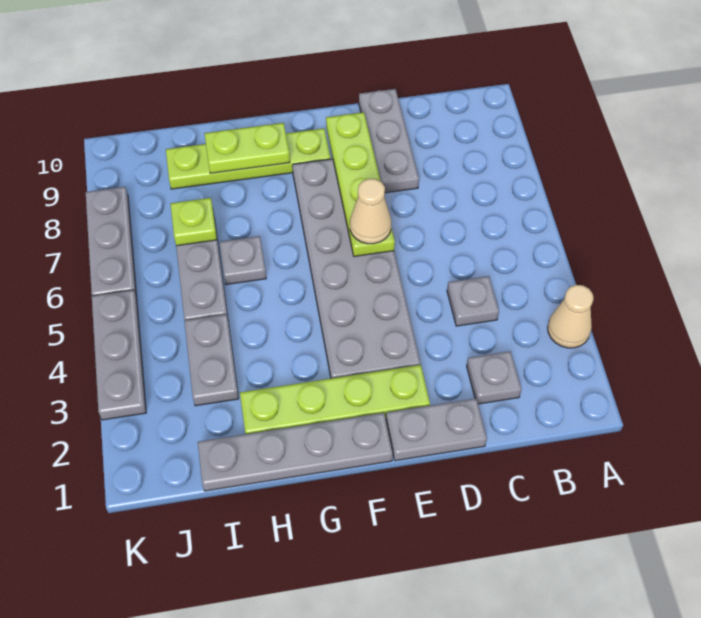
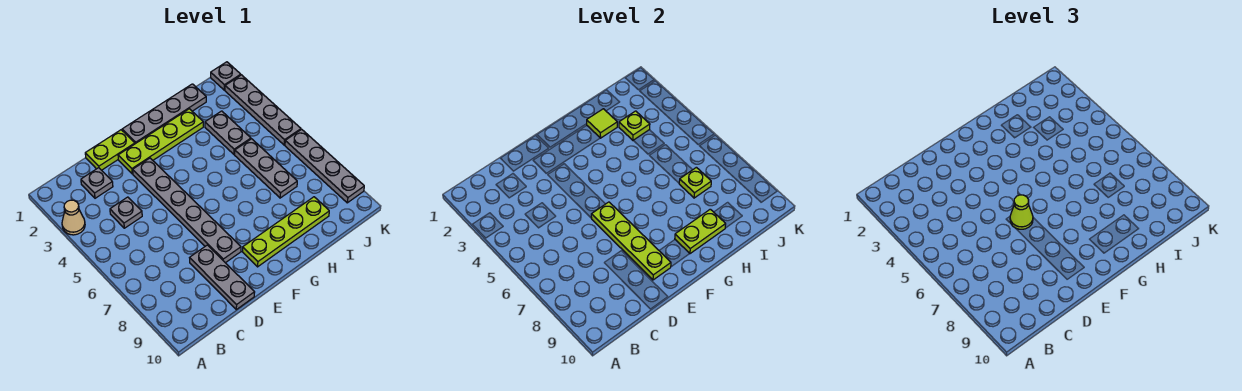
grey 1x2 plate [386,398,487,461] -> lime 1x2 plate [85,130,135,170]
grey 2x6 plate [292,159,421,378] -> grey 1x6 plate [133,158,241,263]
tan 1x1 cone [350,179,391,244] -> lime 1x1 cone [1010,195,1033,229]
none -> lime 1x1 tile [587,109,617,138]
grey 1x1 plate [220,236,266,285] -> grey 1x1 plate moved to [211,62,241,90]
none -> lime 1x1 plate [619,111,650,140]
grey 1x3 plate [92,290,146,420] -> grey 1x4 plate [225,75,301,145]
grey 1x3 plate [86,187,137,297] -> grey 1x4 plate [285,129,364,203]

